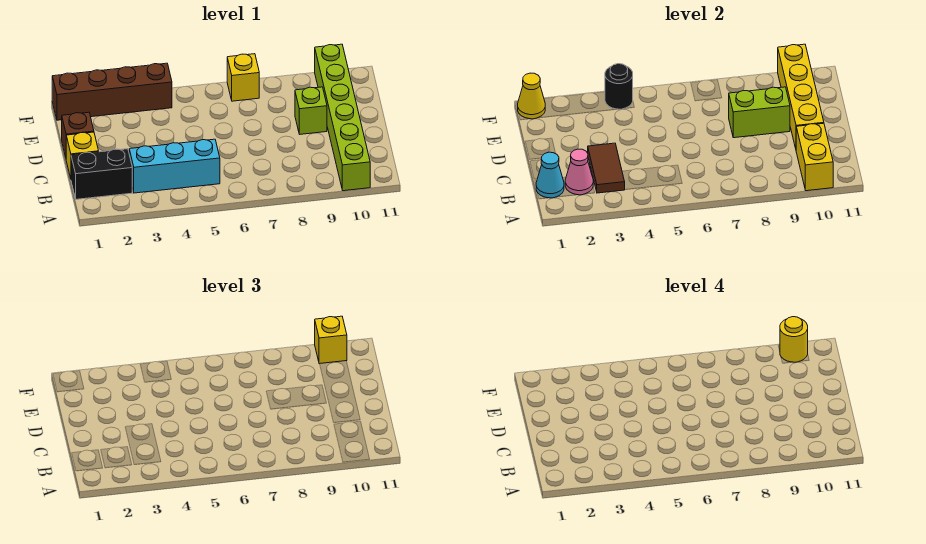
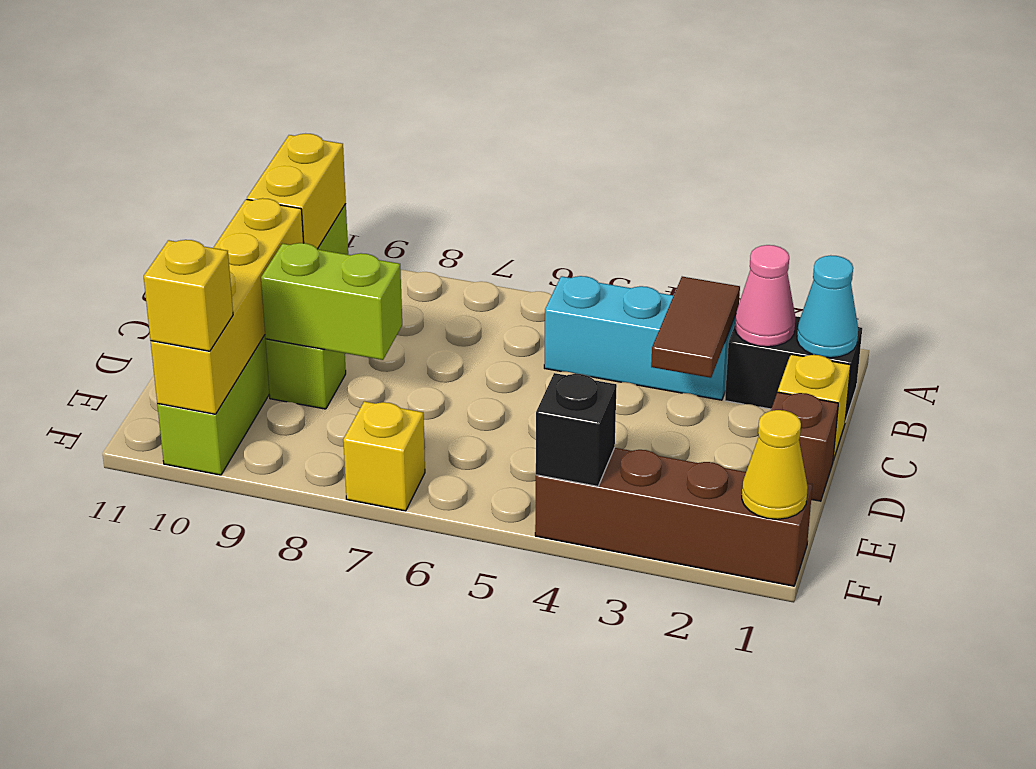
black 1x1 round brick [605,64,633,109] -> black 1x1 brick [536,373,617,486]
yellow 1x1 round brick [780,317,808,362] -> none

